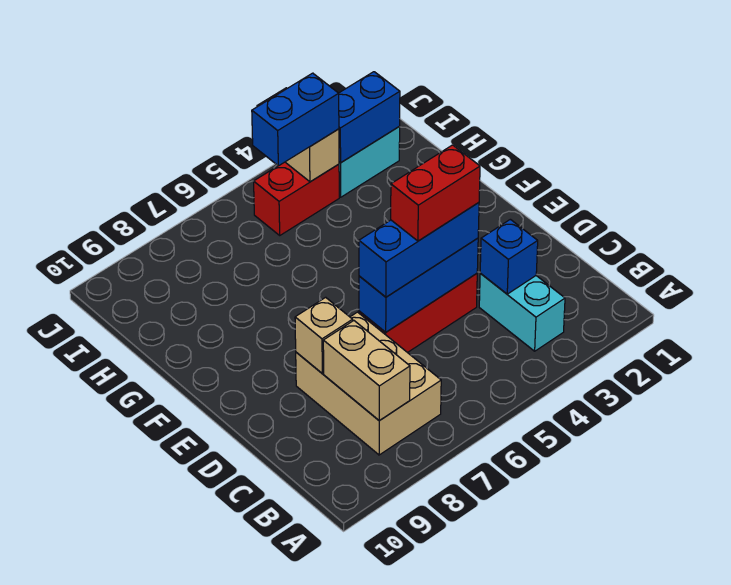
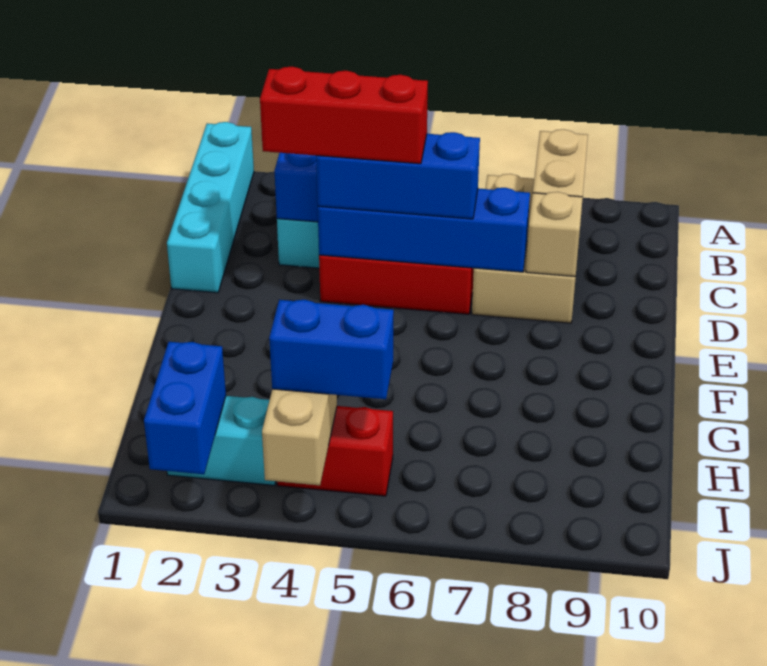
none -> cyan 1x4 brick [167,122,254,293]
blue 1x3 brick [359,238,478,332] -> blue 1x4 brick [318,188,530,272]
red 1x2 brick [391,145,480,241] -> red 1x3 brick [260,67,428,164]
blue 1x2 brick [339,72,400,163] -> blue 1x2 brick turned to [144,342,226,474]

